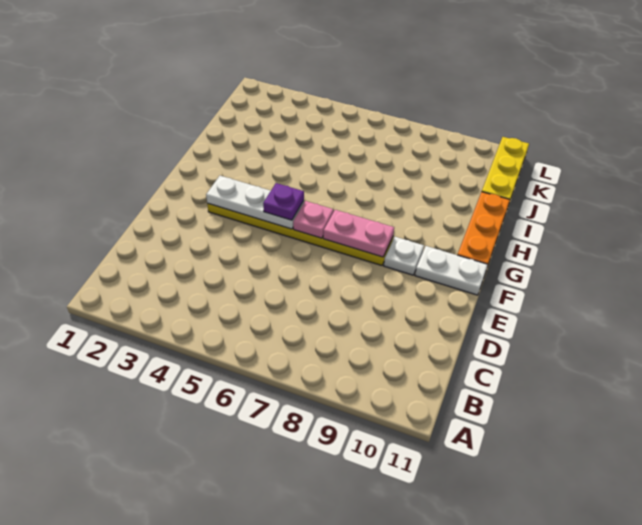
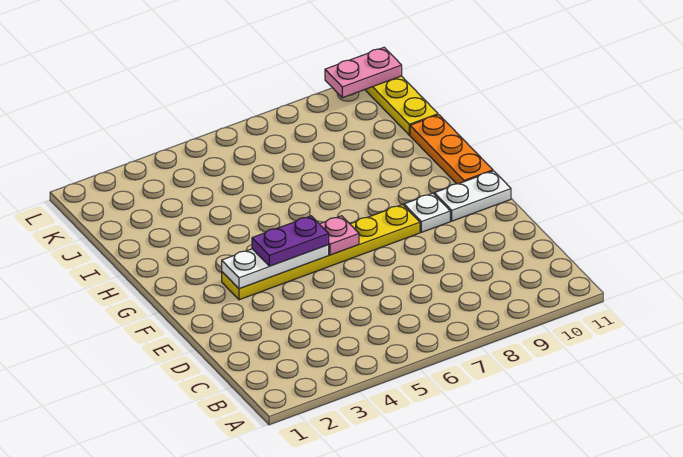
purple 1x1 plate [263,183,304,220] -> purple 1x2 plate [252,216,329,266]
pink 1x2 plate [323,210,394,257] -> pink 1x2 plate moved to [325,47,402,98]

